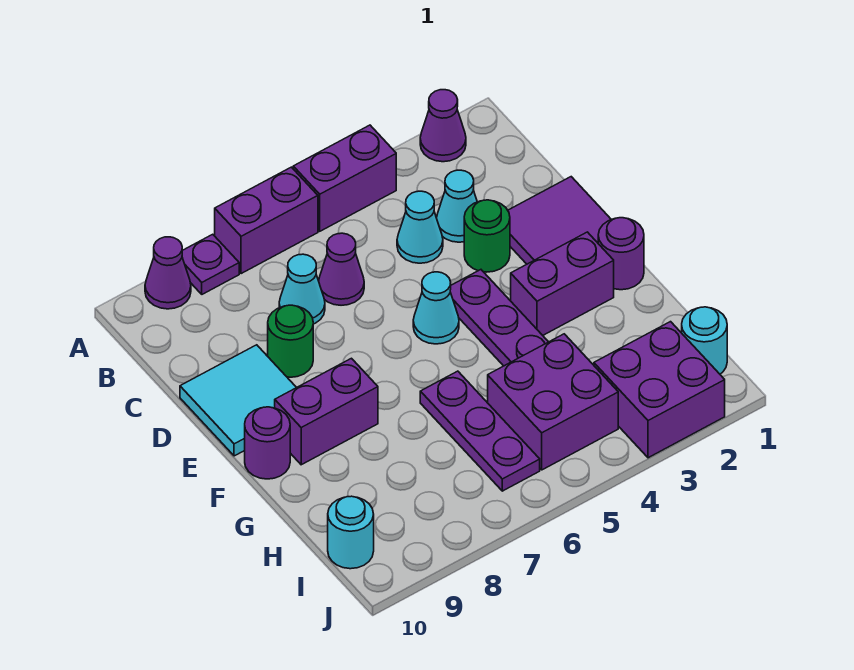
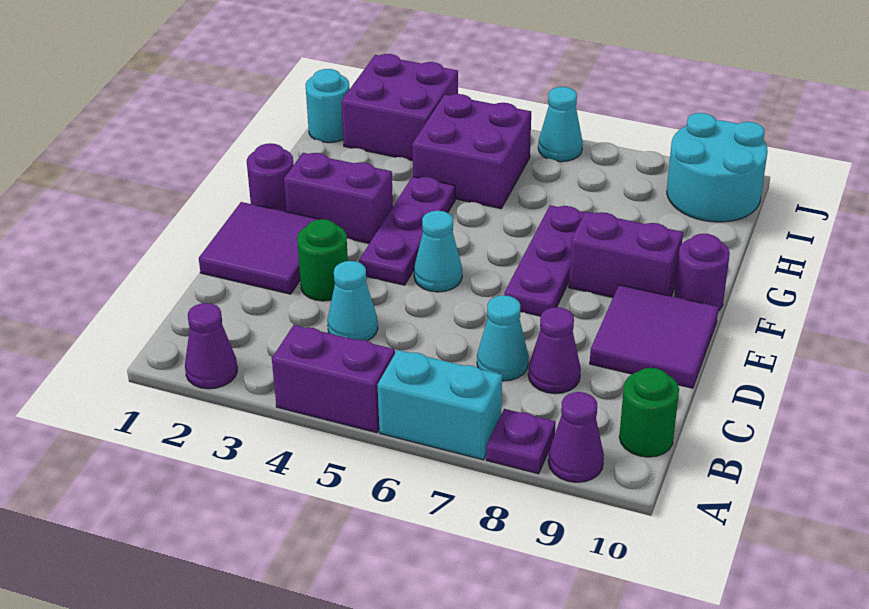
purple 1x2 brick [215,167,318,274] -> cyan 1x2 brick [377,350,502,460]
cyan 1x1 cone [437,170,477,242] -> cyan 1x1 cone moved to [538,87,583,162]
purple 1x1 cone [319,233,364,305] -> purple 1x1 cone moved to [528,307,581,394]
green 1x1 round brick [268,305,313,377] -> green 1x1 round brick moved to [619,368,679,457]
cyan 2x2 tile [180,345,297,456] -> purple 2x2 tile [590,285,719,388]
purple 1x3 plate [420,371,540,491] -> purple 1x3 plate moved to [504,205,585,316]
cyan 1x1 round brick [328,496,374,569] -> cyan 2x2 round brick [667,113,768,222]

